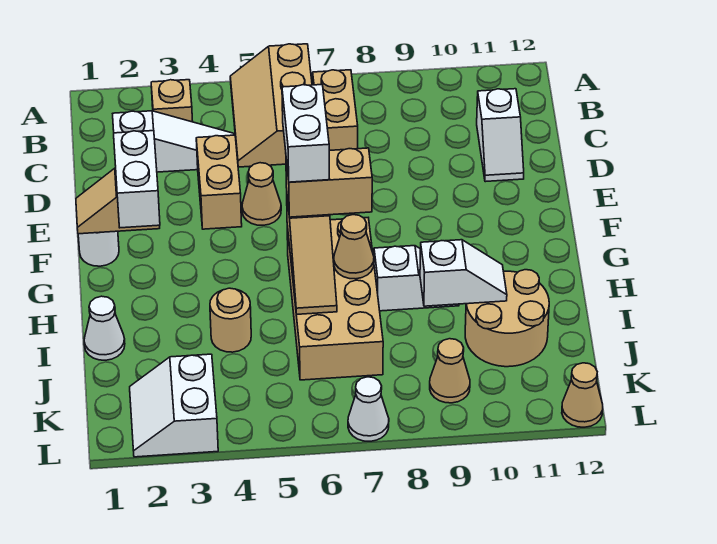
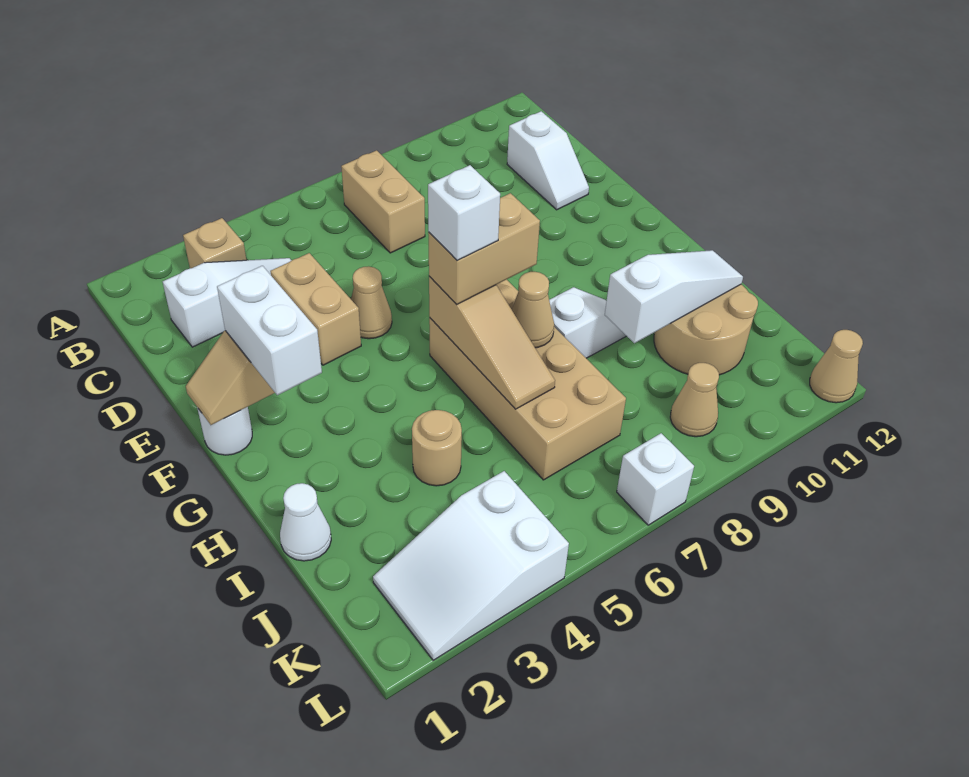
tan 2x3 slope [230,44,312,167] -> none
white 1x2 brick [282,85,329,182] -> white 1x1 brick [428,165,500,260]
white 1x2 slope [420,240,507,306] -> white 1x3 slope [605,250,743,343]
white 2x2 slope [130,354,218,457] -> white 2x3 slope [373,471,569,660]
white 1x1 cone [348,377,389,441] -> white 1x1 brick [617,433,694,525]

